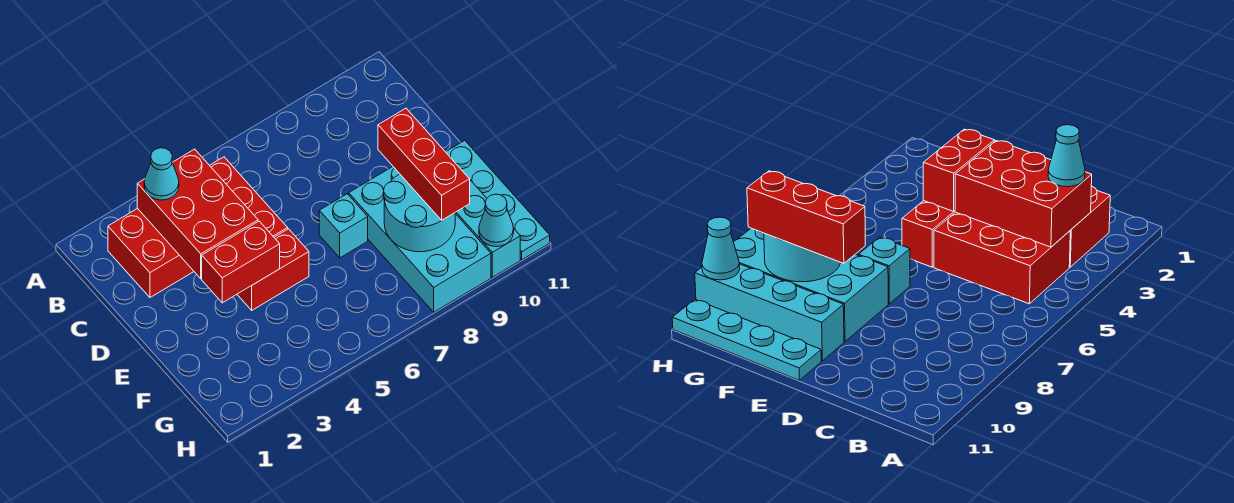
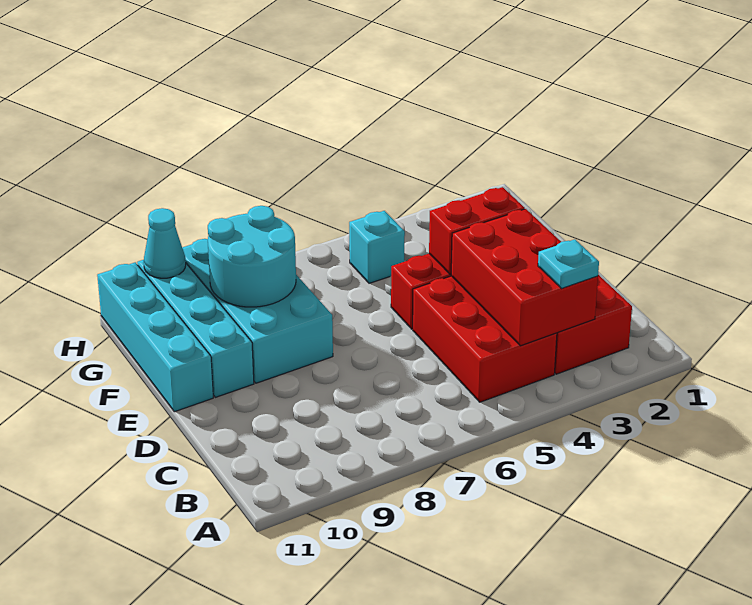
cyan 1x1 cone [144,148,179,200] -> cyan 1x1 plate [538,239,599,288]
cyan 1x1 brick [319,194,368,258] -> cyan 1x1 brick moved to [349,211,405,283]
red 1x3 brick [378,108,470,220] -> none
cyan 1x4 plate [446,141,550,260] -> cyan 1x4 brick [97,262,213,412]

